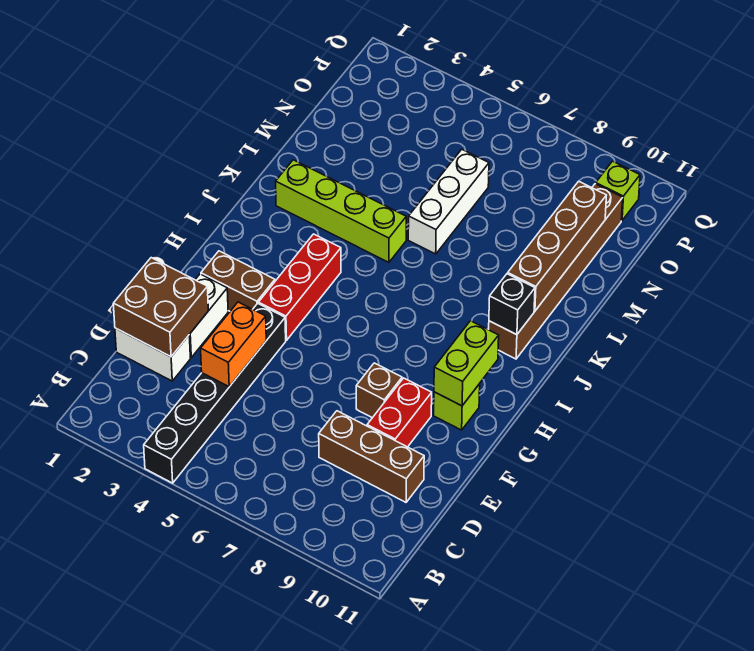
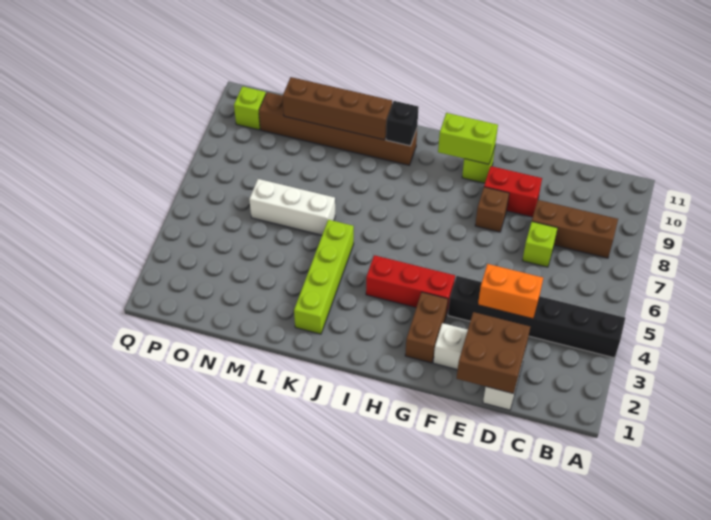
none -> lime 1x1 brick [522,222,557,267]
brown 1x3 brick [319,411,424,502] -> brown 1x3 brick turned to [532,200,618,258]

